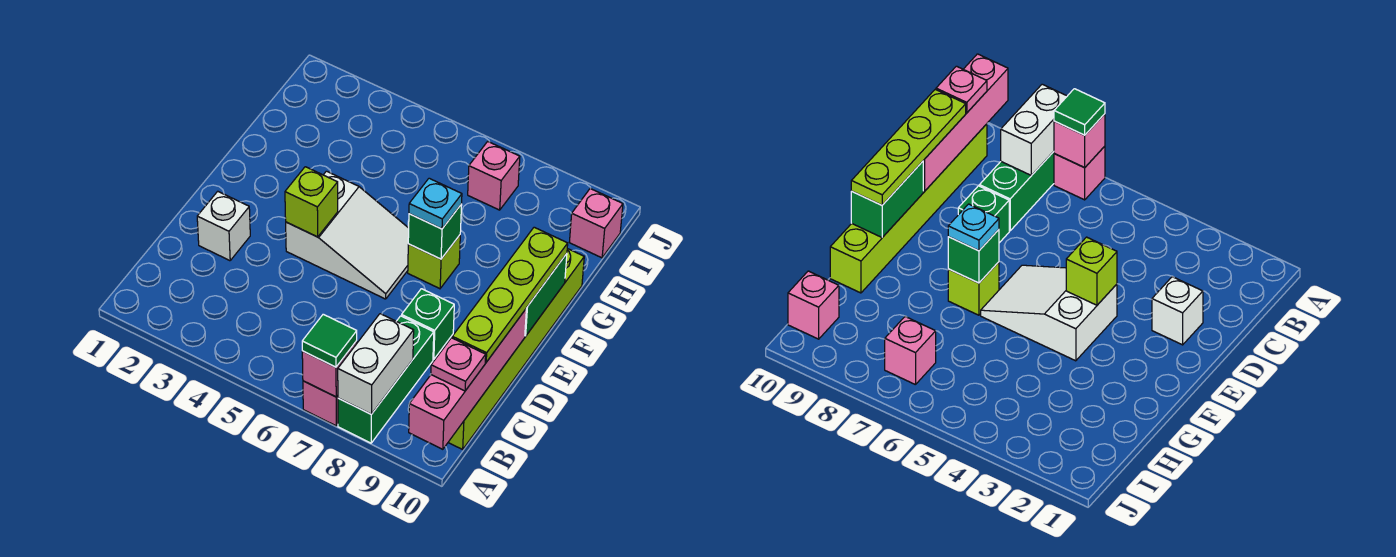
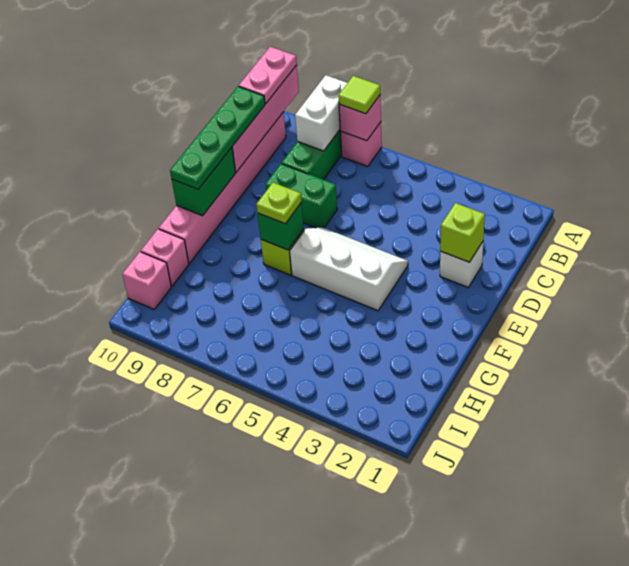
green 1x1 tile [302,314,357,367] -> lime 1x1 tile [338,76,380,114]
lime 1x6 brick [448,249,584,449] -> pink 1x6 brick [159,112,286,263]
pink 1x1 plate [431,338,486,391] -> pink 1x2 plate [239,47,297,104]
lime 1x4 plate [452,227,568,362] -> green 1x4 plate [170,86,265,189]
green 1x1 brick [402,289,454,359] -> green 1x2 brick [266,164,337,228]
white 2x3 slope [286,171,409,299] -> white 2x3 slope turned to [290,227,408,311]
lime 1x1 brick [285,167,338,237] -> lime 1x1 brick moved to [440,203,485,262]
cyan 1x1 plate [409,178,462,229] -> lime 1x1 plate [256,183,302,224]
pink 1x1 brick [468,142,520,210] -> pink 1x1 brick moved to [141,229,189,286]

